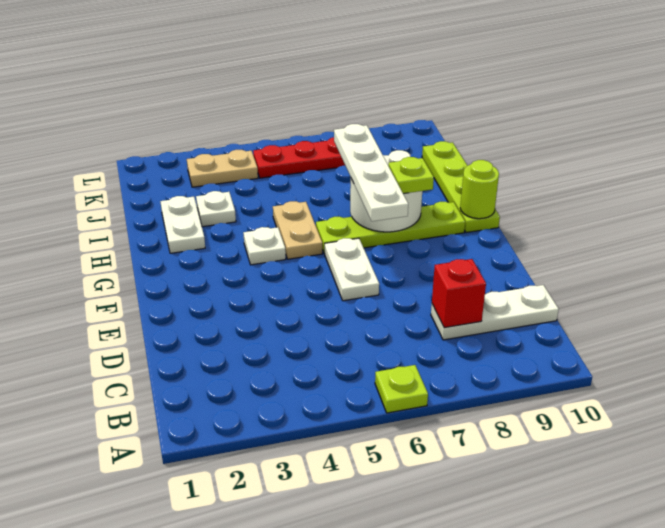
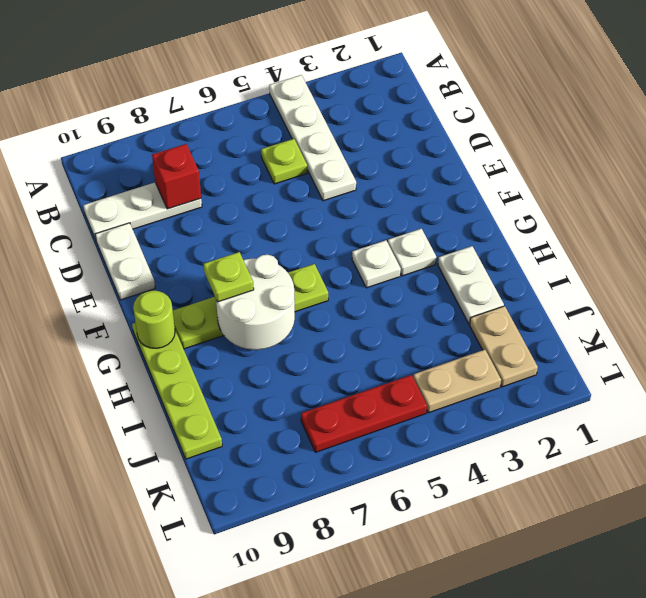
lime 1x1 plate [375,365,428,413] -> lime 1x1 plate moved to [261,139,307,184]
white 1x2 plate [325,238,379,301] -> white 1x2 plate moved to [95,223,155,300]
white 1x4 plate [334,124,408,221] -> white 1x4 plate moved to [269,75,356,201]
tan 1x2 plate [273,201,322,259] -> tan 1x2 plate moved to [470,306,538,387]
white 1x1 plate [196,191,236,227] -> white 1x1 plate moved to [388,229,436,276]

